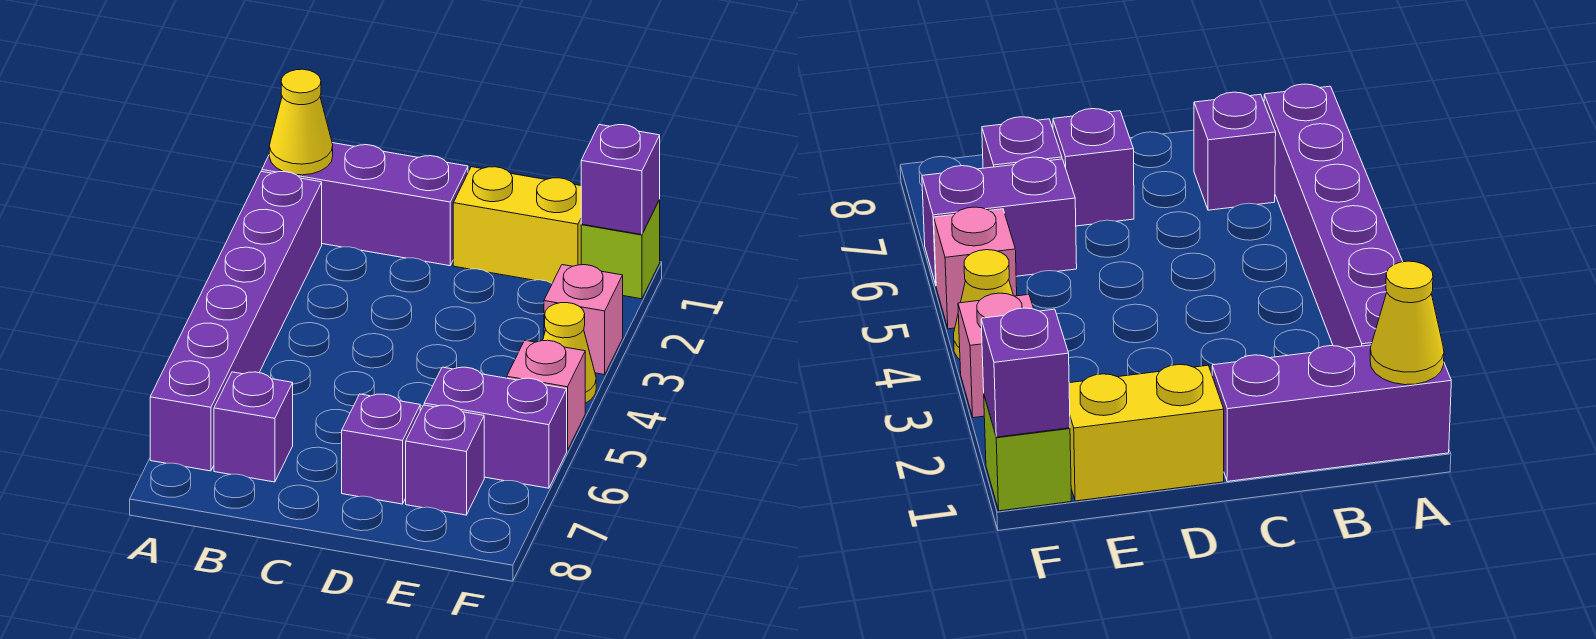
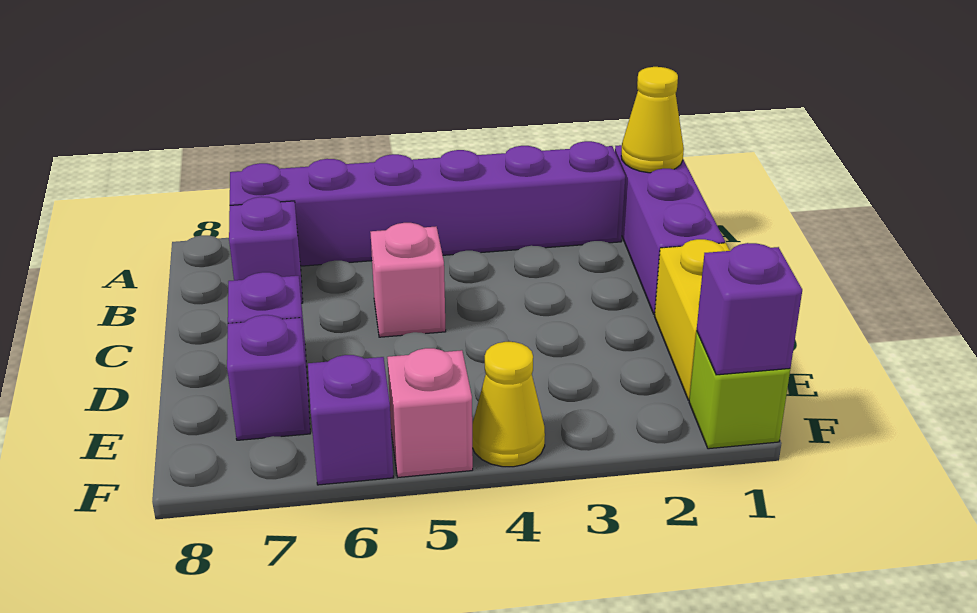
purple 1x2 brick [424,367,567,488] -> purple 1x1 brick [308,355,394,485]
pink 1x1 brick [544,265,623,375] -> pink 1x1 brick moved to [370,223,446,337]

